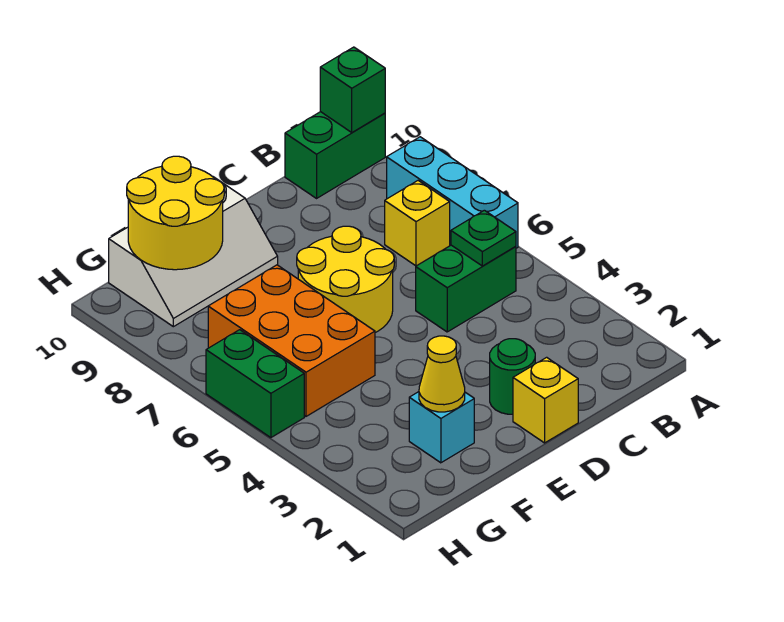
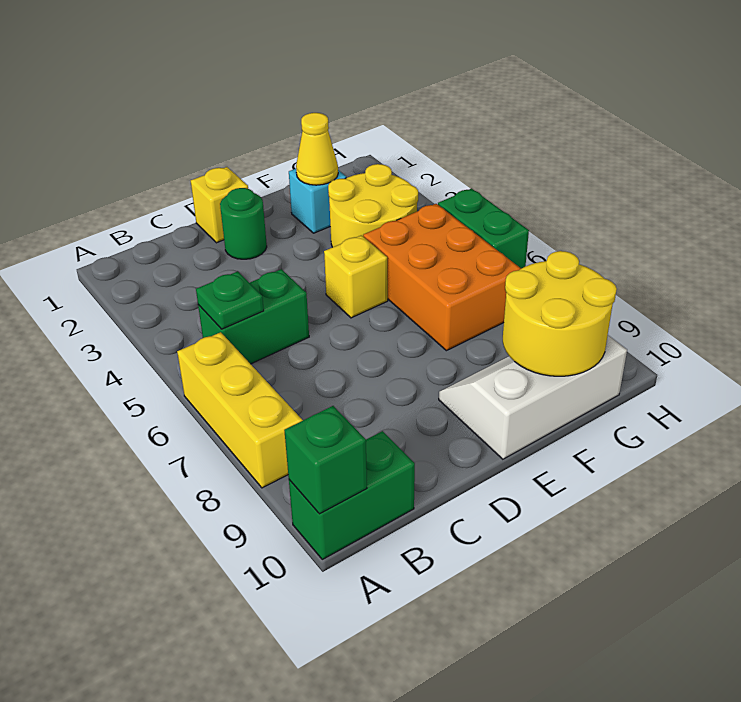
cyan 1x3 brick [387,137,518,248] -> yellow 1x3 brick [177,332,303,488]
yellow 1x1 brick [385,181,450,266] -> yellow 1x1 brick moved to [324,235,388,318]
yellow 2x2 round brick [297,226,394,333] -> yellow 2x2 round brick moved to [328,164,418,247]

